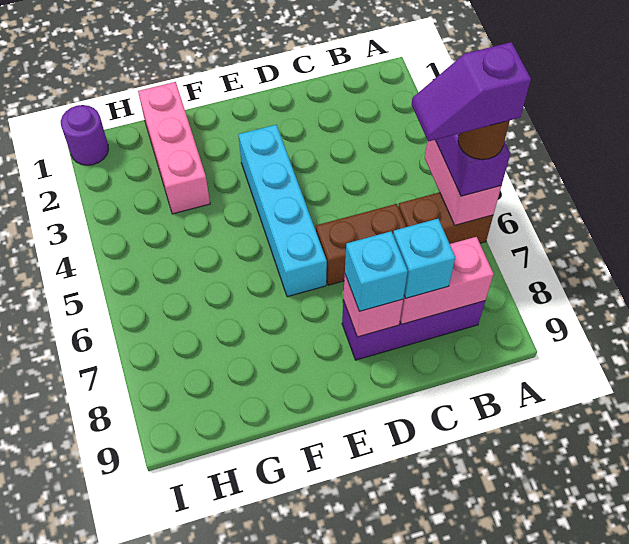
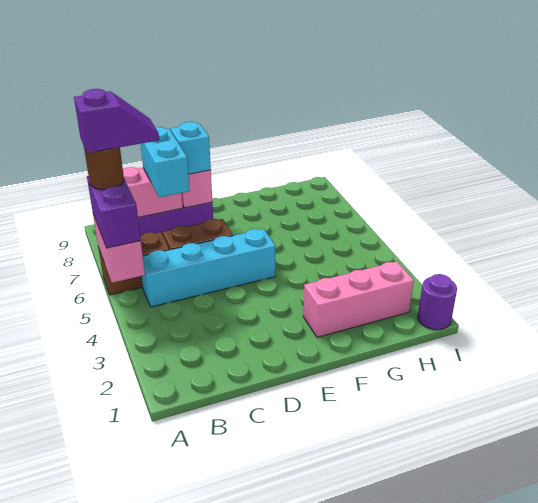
cyan 1x1 brick [393,219,455,298] -> cyan 1x2 brick [141,127,190,197]
cyan 1x4 brick [238,125,327,297] -> cyan 1x4 brick turned to [141,229,275,307]
pink 1x3 brick [138,82,210,214] -> pink 1x3 brick turned to [303,261,414,337]

